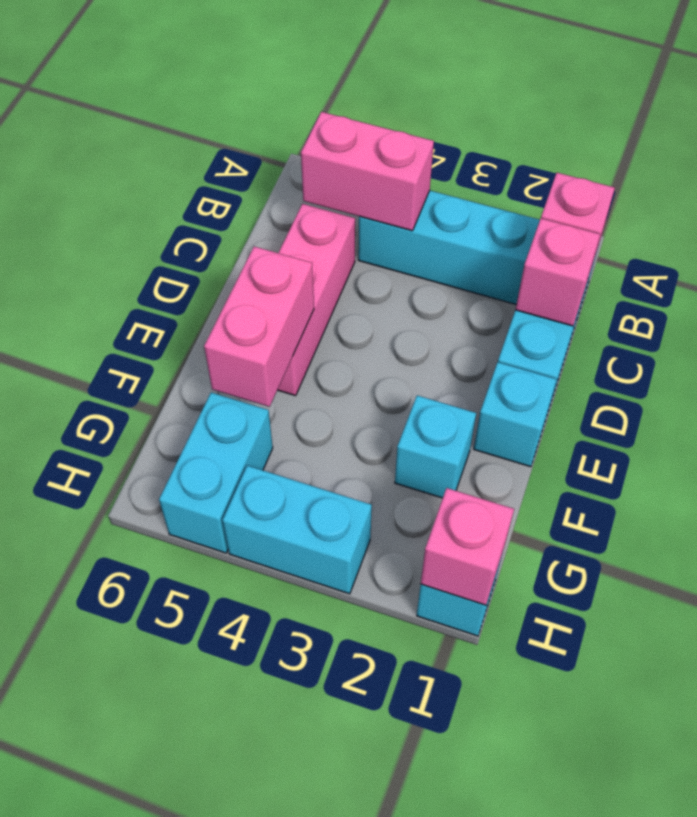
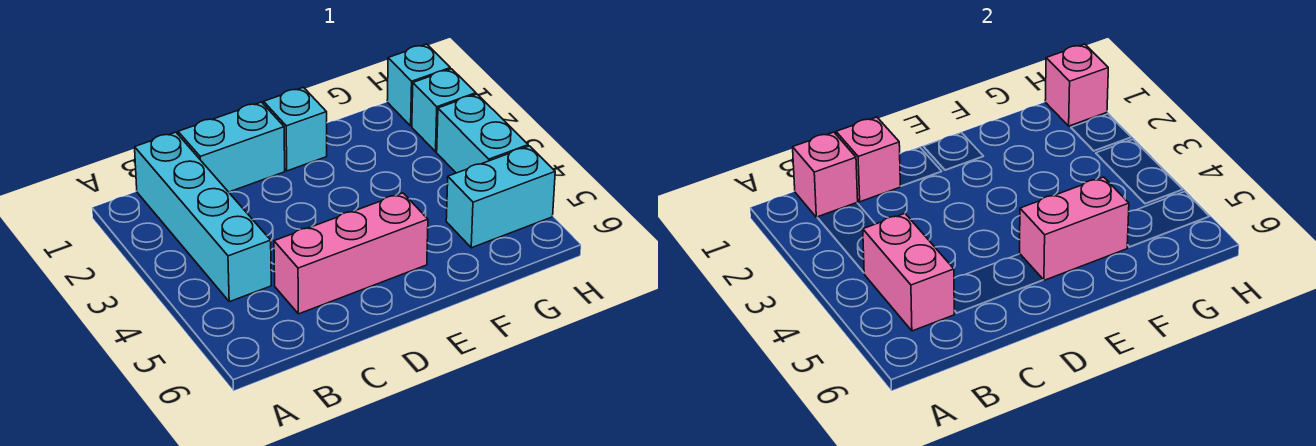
cyan 1x1 brick [395,395,476,498] -> cyan 1x1 brick moved to [412,69,476,152]

